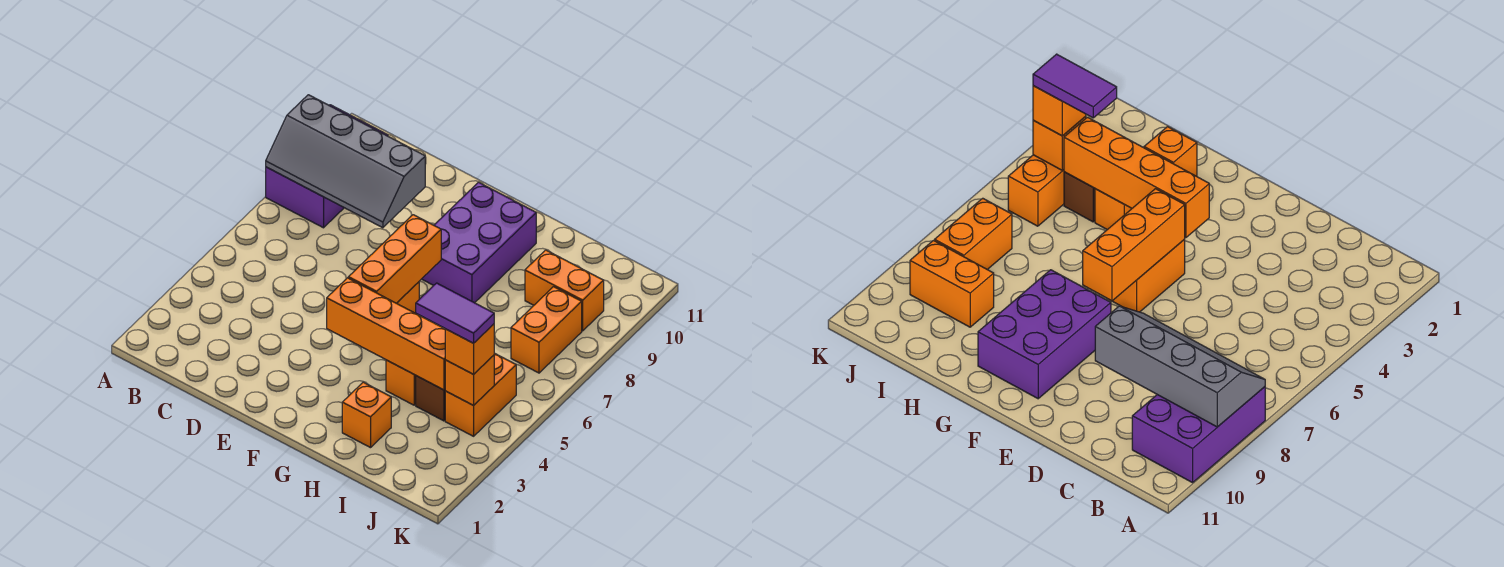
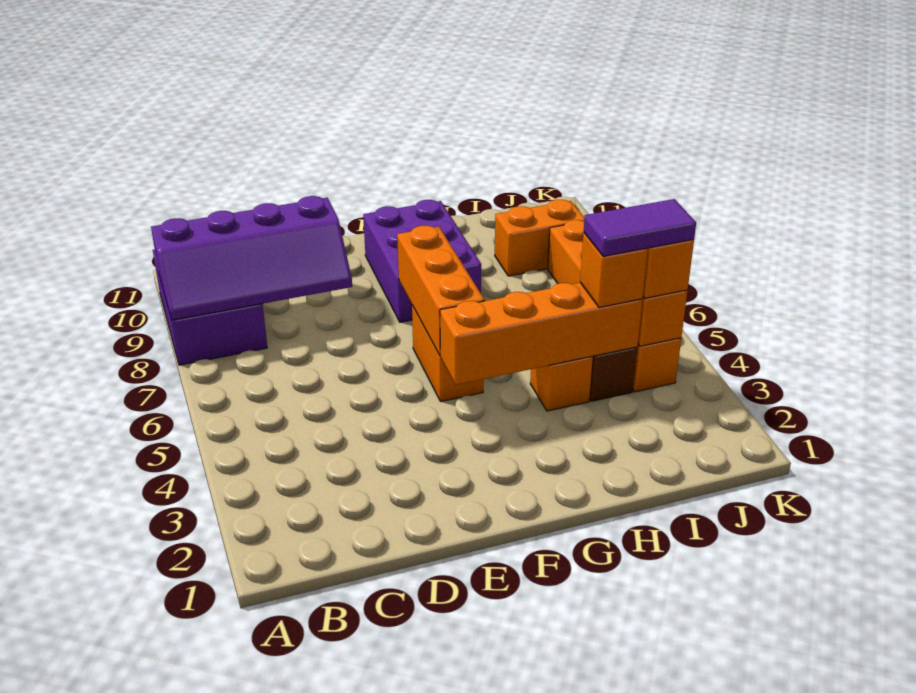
grey 2x4 slope [266,95,425,228] -> purple 2x4 slope [151,196,352,320]
orange 1x1 brick [342,382,391,448] -> orange 1x1 brick moved to [580,233,648,307]

